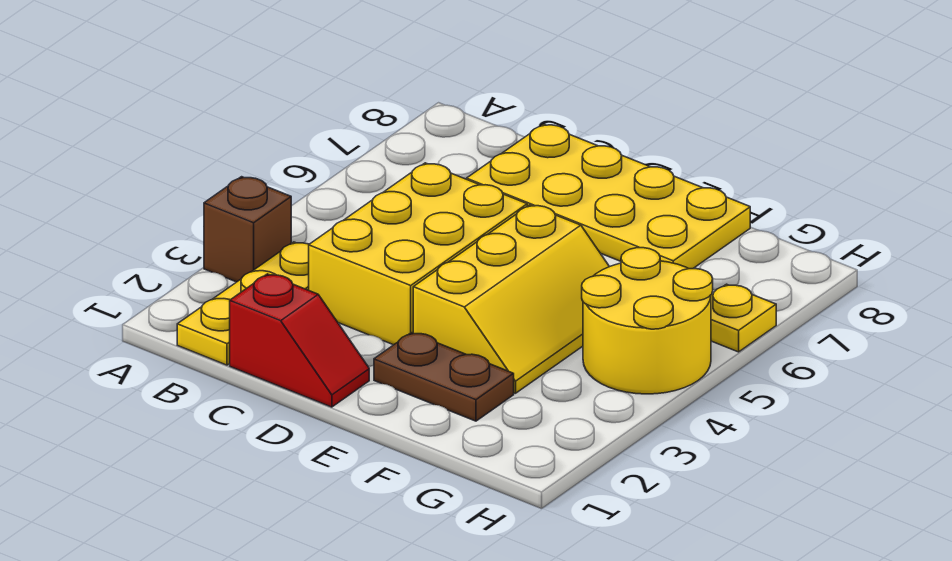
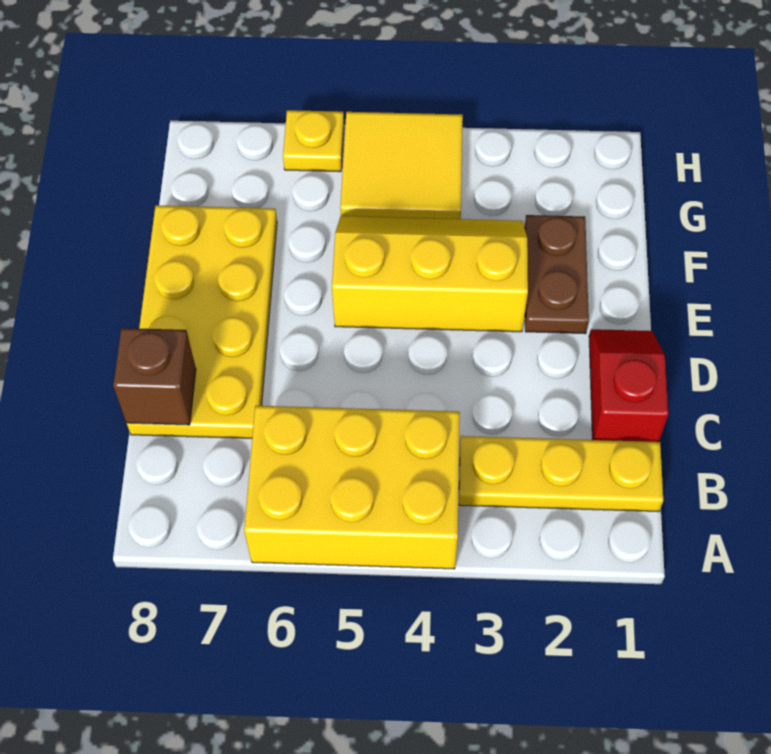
brown 1x1 brick [204,177,291,282] -> brown 1x1 brick moved to [113,328,196,425]
yellow 2x3 brick [309,163,527,345] -> yellow 2x3 brick moved to [244,406,460,569]
yellow 2x2 round brick [582,248,713,394] -> yellow 2x2 tile [340,112,463,219]

